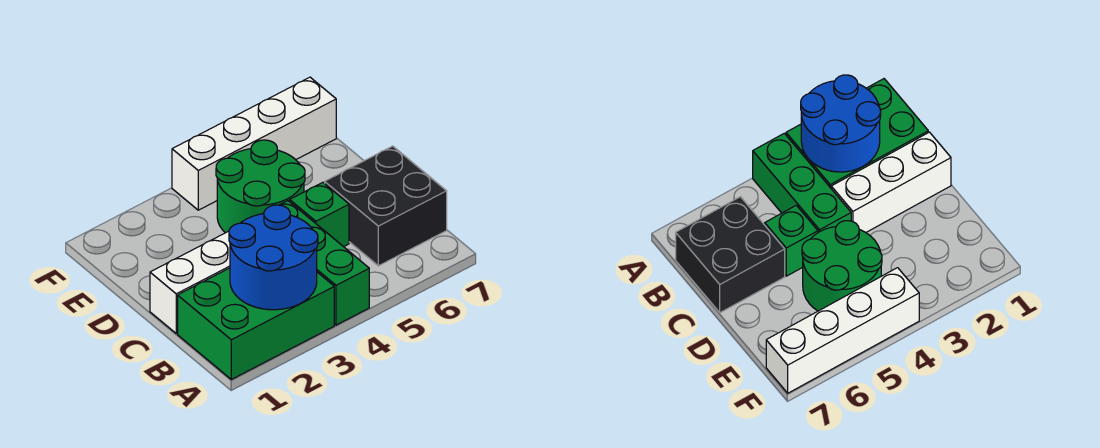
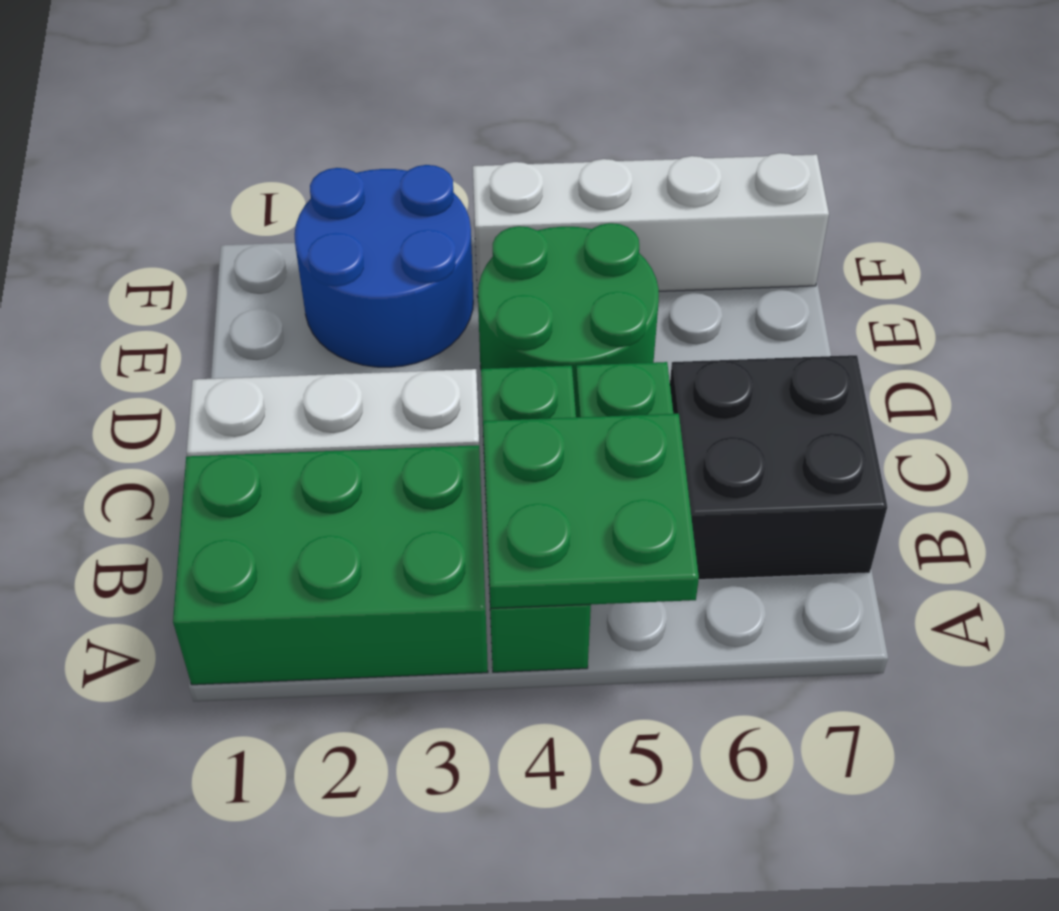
blue 2x2 round brick [229,205,318,310] -> blue 2x2 round brick moved to [294,165,473,367]
none -> green 2x2 plate [483,414,699,608]

